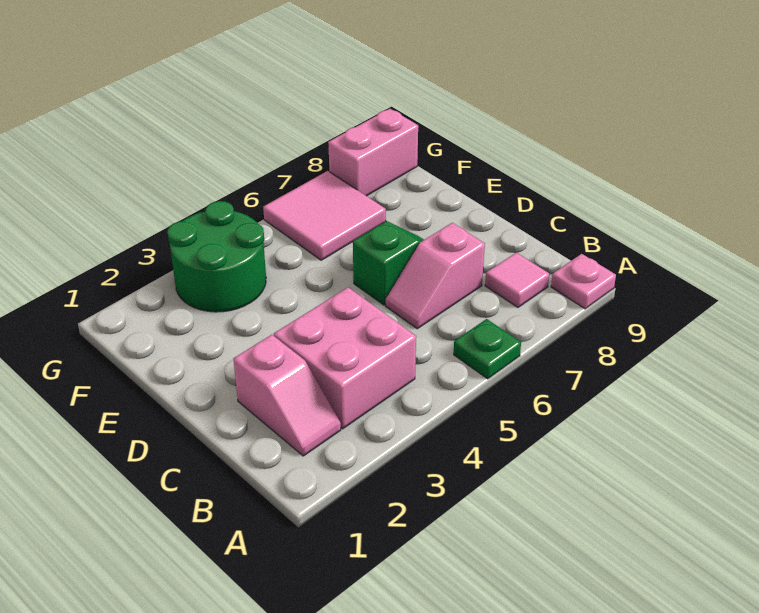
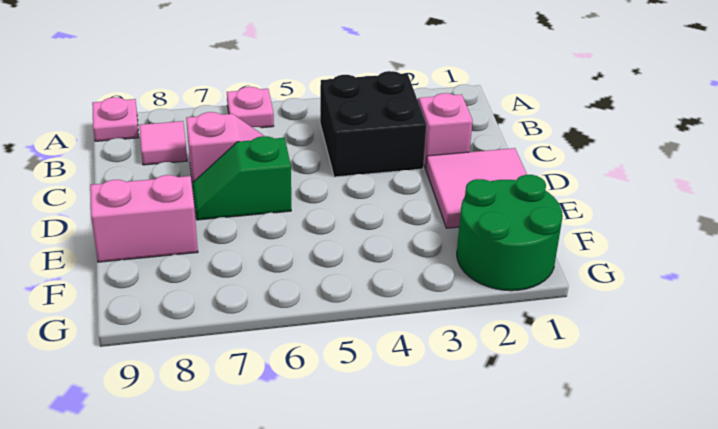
green 1x1 plate [454,319,521,379] -> pink 1x1 plate [227,87,274,128]
pink 2x2 brick [274,287,416,429] -> black 2x2 brick [320,71,426,177]
green 2x2 round brick [167,201,266,312] -> green 2x2 round brick moved to [457,175,563,291]
pink 2x2 tile [263,171,386,260] -> pink 2x2 tile moved to [426,148,527,228]
pink 1x2 brick [328,109,418,196] -> pink 1x2 brick moved to [90,175,198,262]

